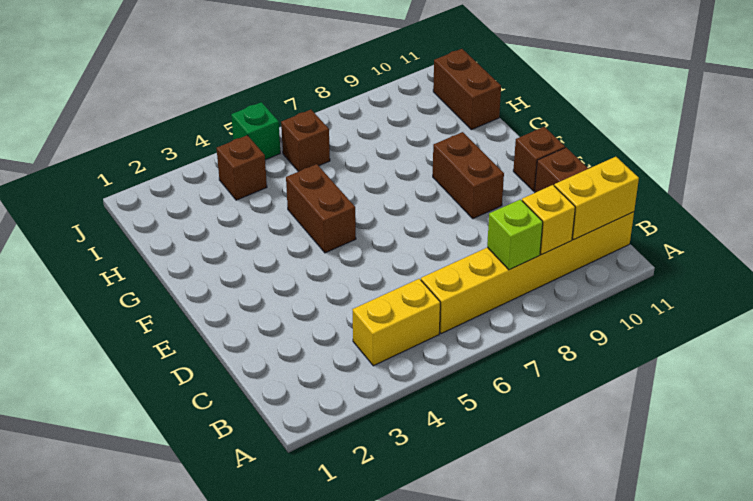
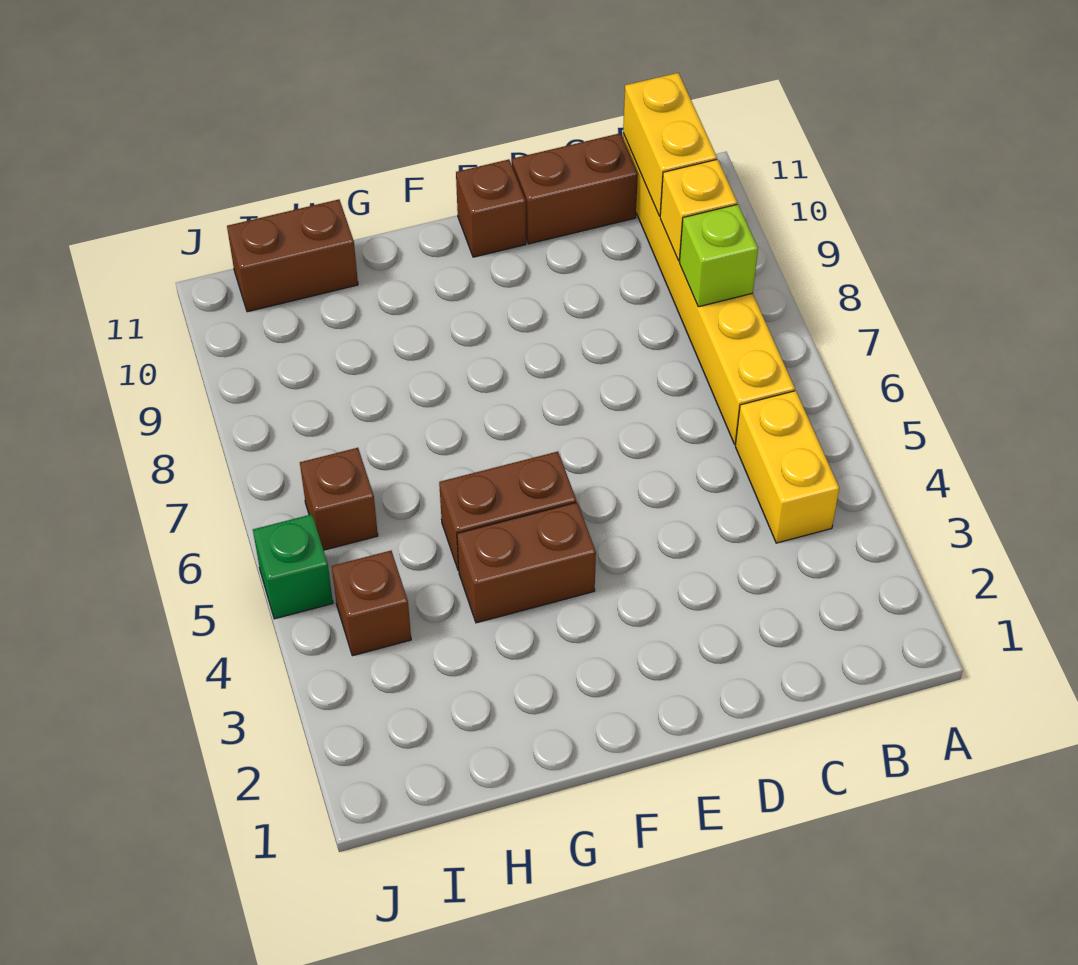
brown 1x2 brick [433,132,504,219] -> brown 1x2 brick moved to [457,502,596,623]

